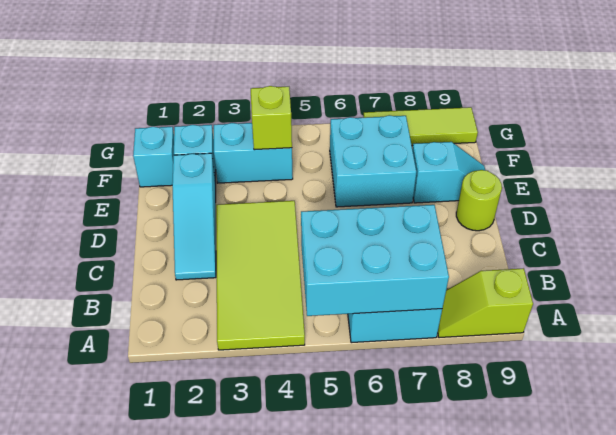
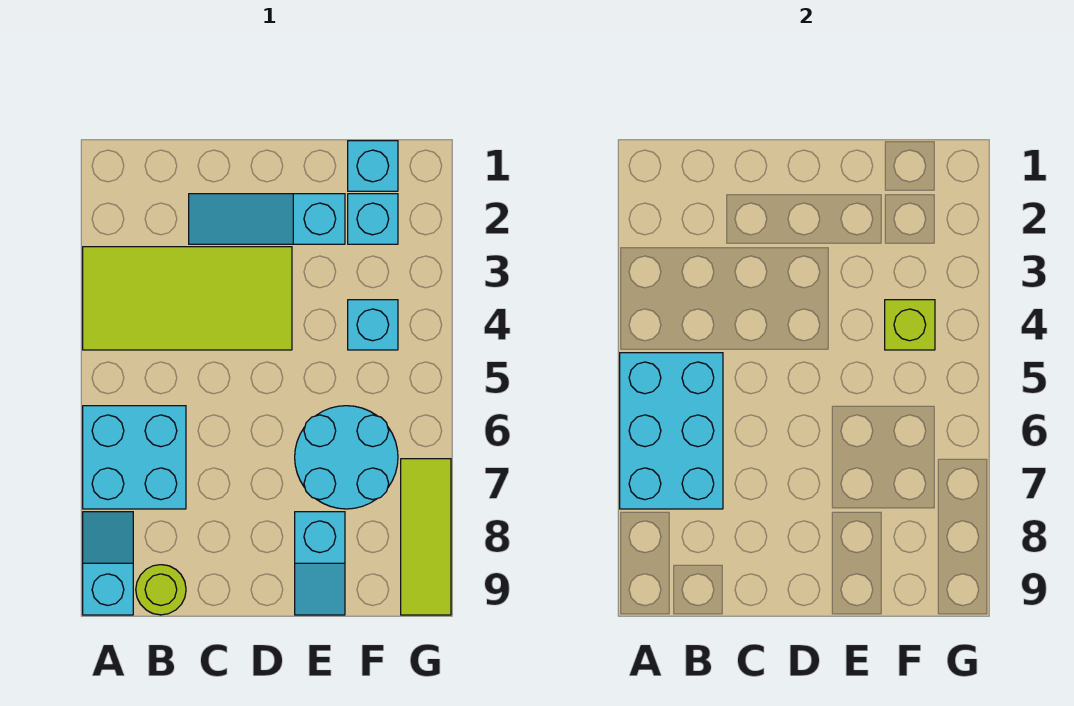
lime 1x2 slope [438,268,533,338] -> cyan 1x2 slope [83,512,133,615]
lime 1x1 round brick [456,170,502,231] -> lime 1x1 round brick moved to [136,565,186,615]
cyan 2x2 brick [330,115,416,207] -> cyan 2x2 round brick [295,406,398,509]
cyan 1x2 brick [214,123,293,183] -> cyan 1x1 brick [348,300,398,350]

